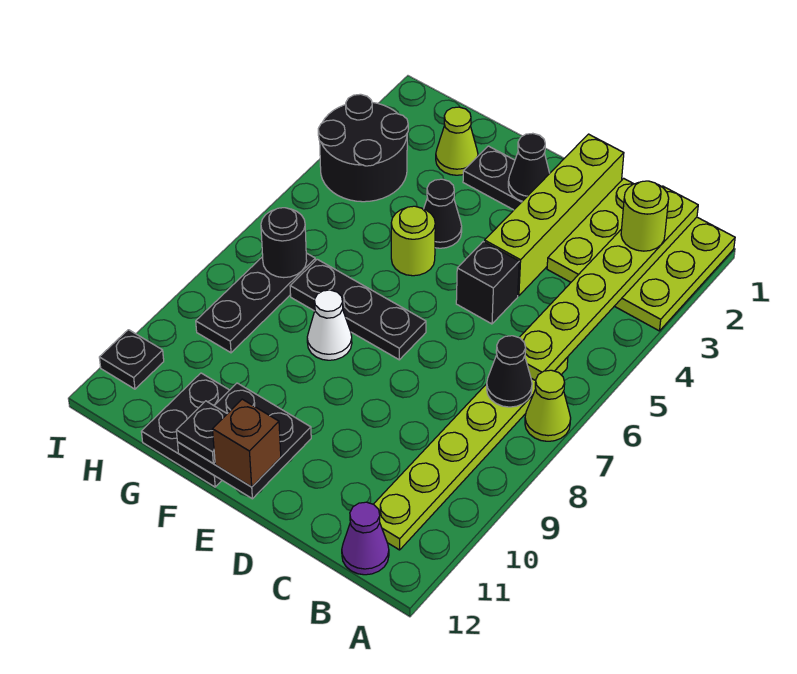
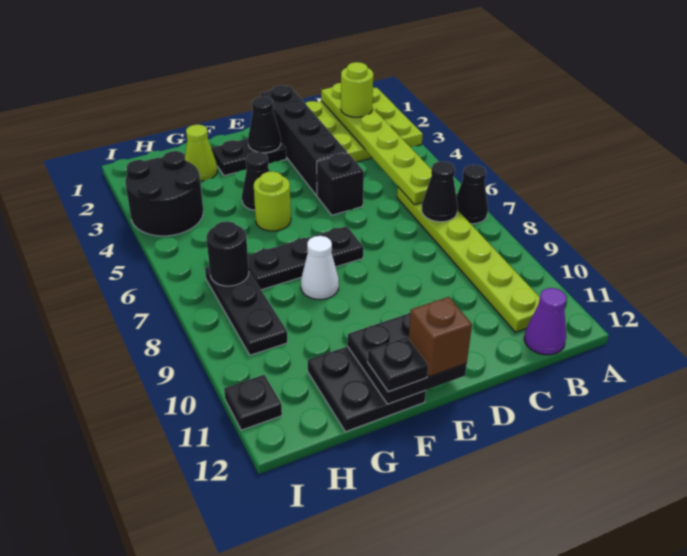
lime 1x1 cone [525,370,571,441] -> black 1x1 cone [456,165,488,224]
lime 1x4 brick [485,134,624,296] -> black 1x4 brick [261,85,347,196]

